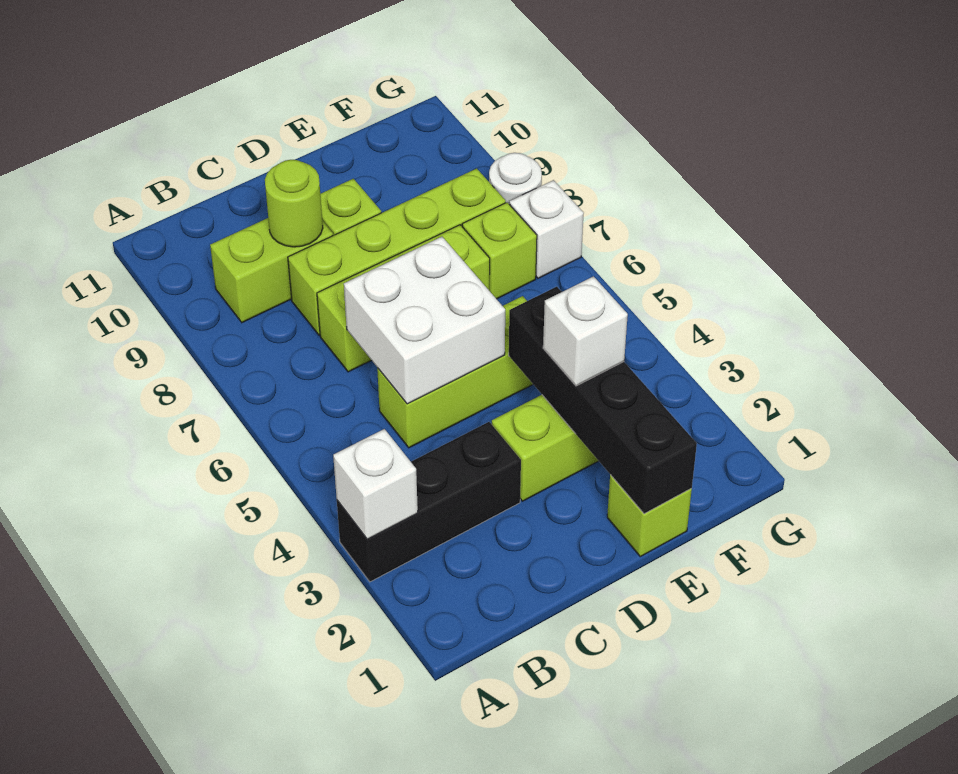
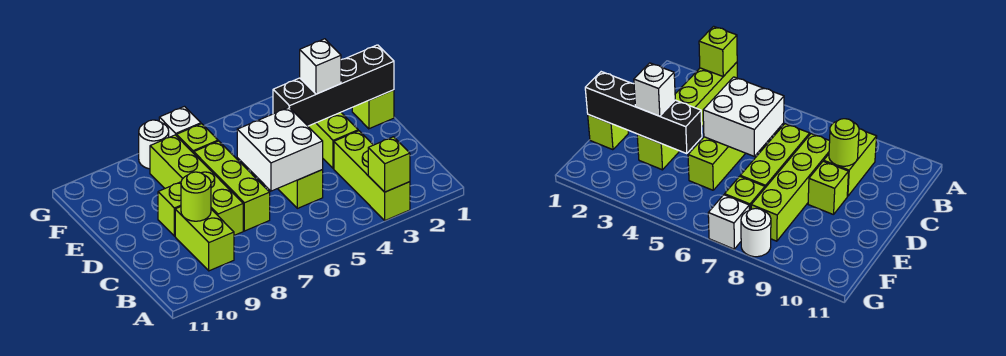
black 1x3 brick [337,422,521,582] -> lime 1x3 brick [334,131,410,220]
white 1x1 brick [333,429,418,539] -> lime 1x1 brick [368,137,410,192]

